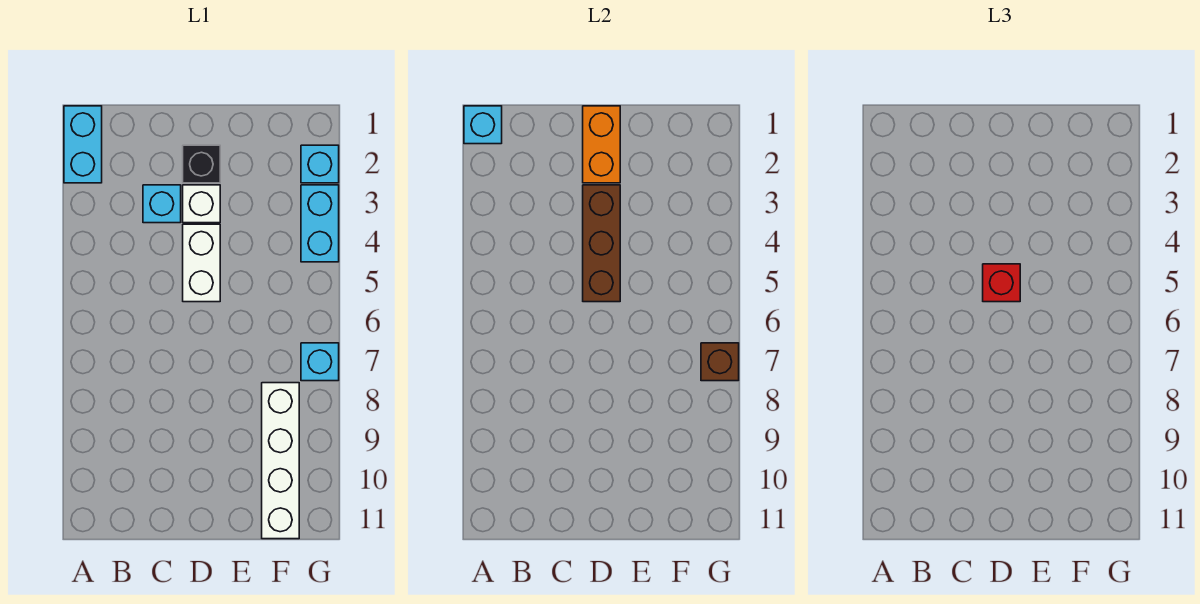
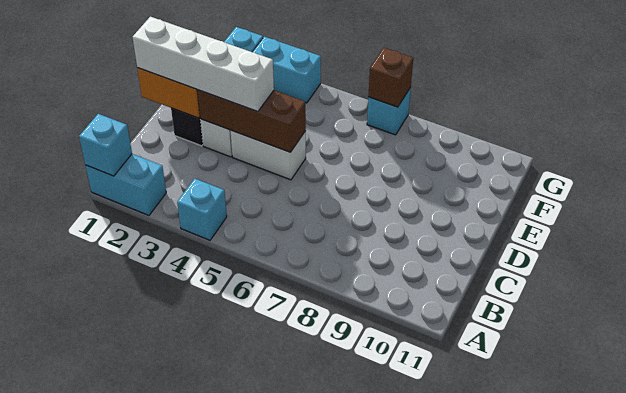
cyan 1x1 brick [143,185,181,223] -> cyan 1x1 brick moved to [177,179,227,240]
red 1x1 brick [983,264,1020,302] -> none
white 1x4 brick [262,383,299,539] -> white 1x4 brick moved to [133,17,274,112]

